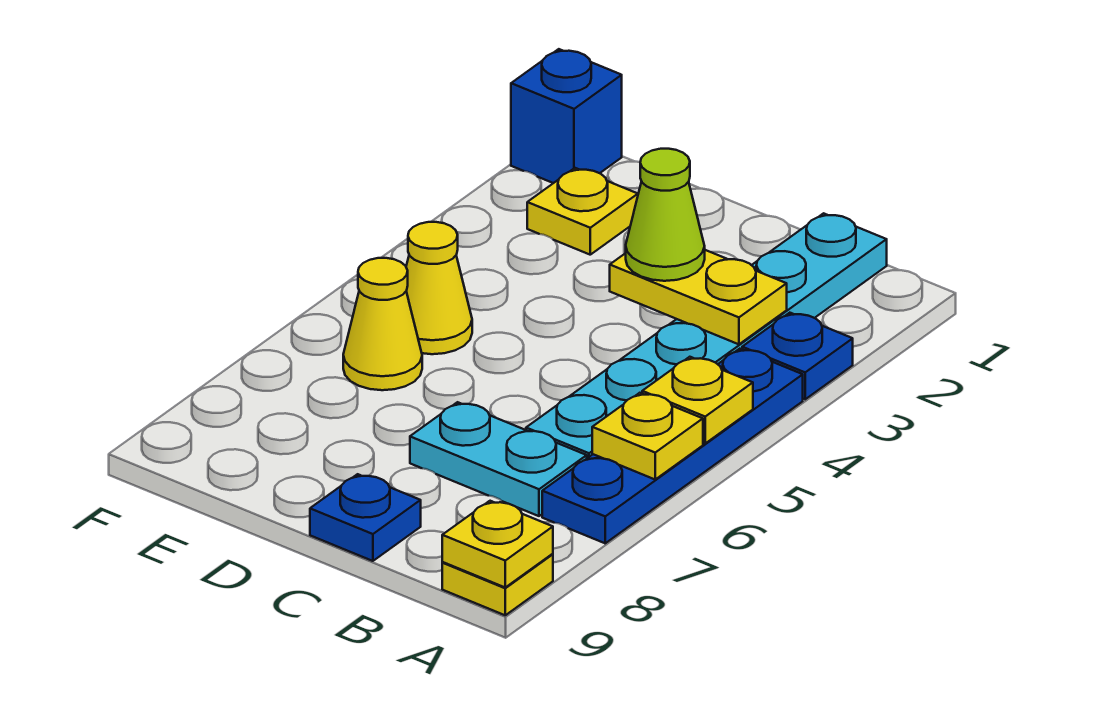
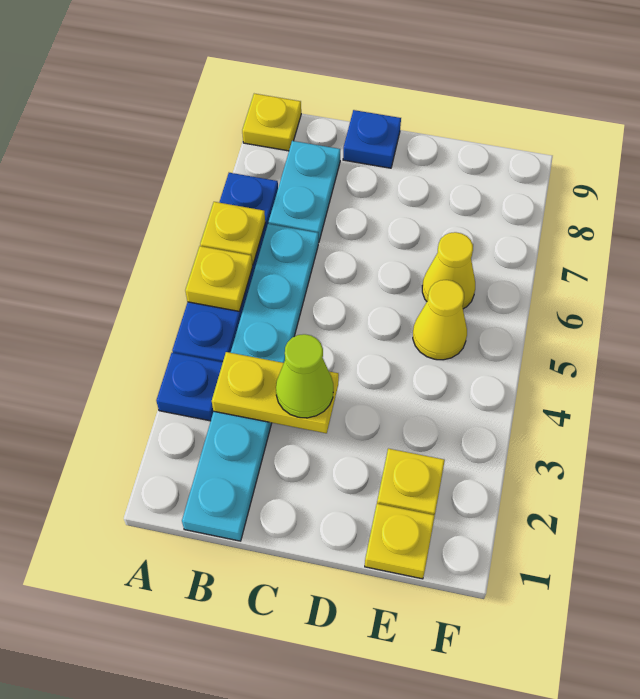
yellow 1x1 plate [442,501,553,587] -> yellow 1x1 plate moved to [365,504,435,579]
cyan 1x2 plate [410,402,587,516] -> cyan 1x2 plate turned to [269,141,340,243]
blue 1x1 brick [511,49,622,183] -> none

